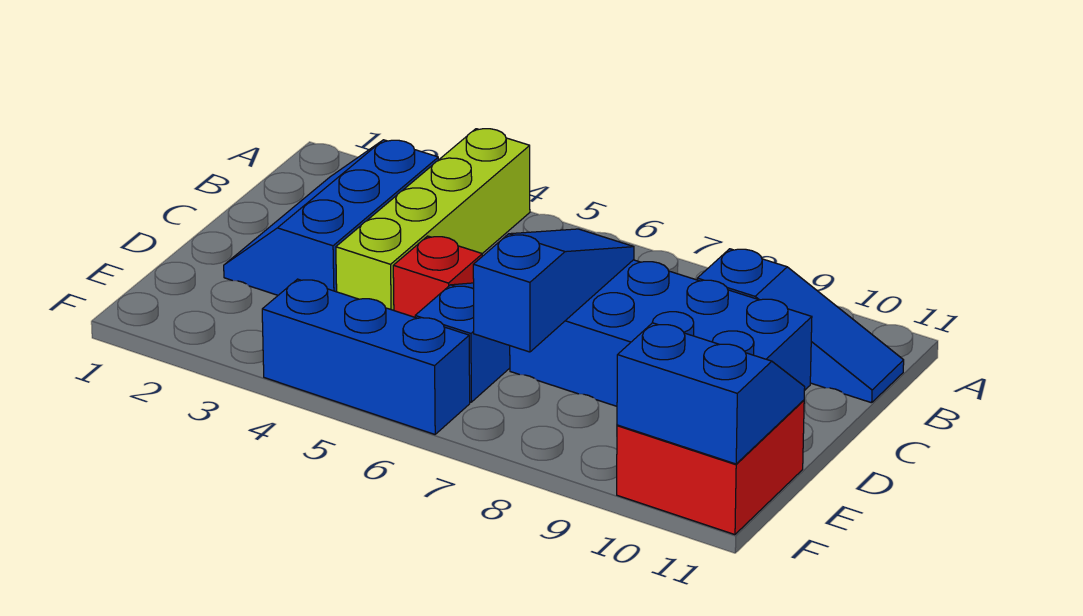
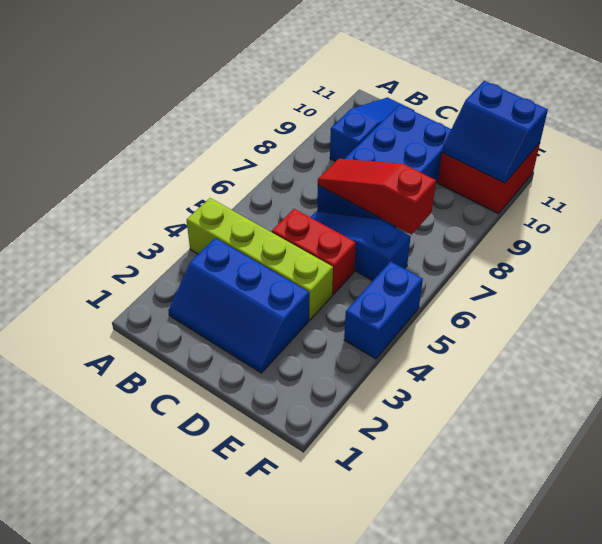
blue 1x3 slope [473,229,634,352] -> red 1x3 slope [318,159,436,234]
red 1x1 brick [393,236,482,317] -> red 1x2 brick [272,209,356,295]
blue 2x2 slope [617,323,805,464] -> blue 2x2 slope turned to [442,81,548,183]
blue 1x3 brick [262,279,470,434] -> blue 1x2 brick [344,261,423,359]

